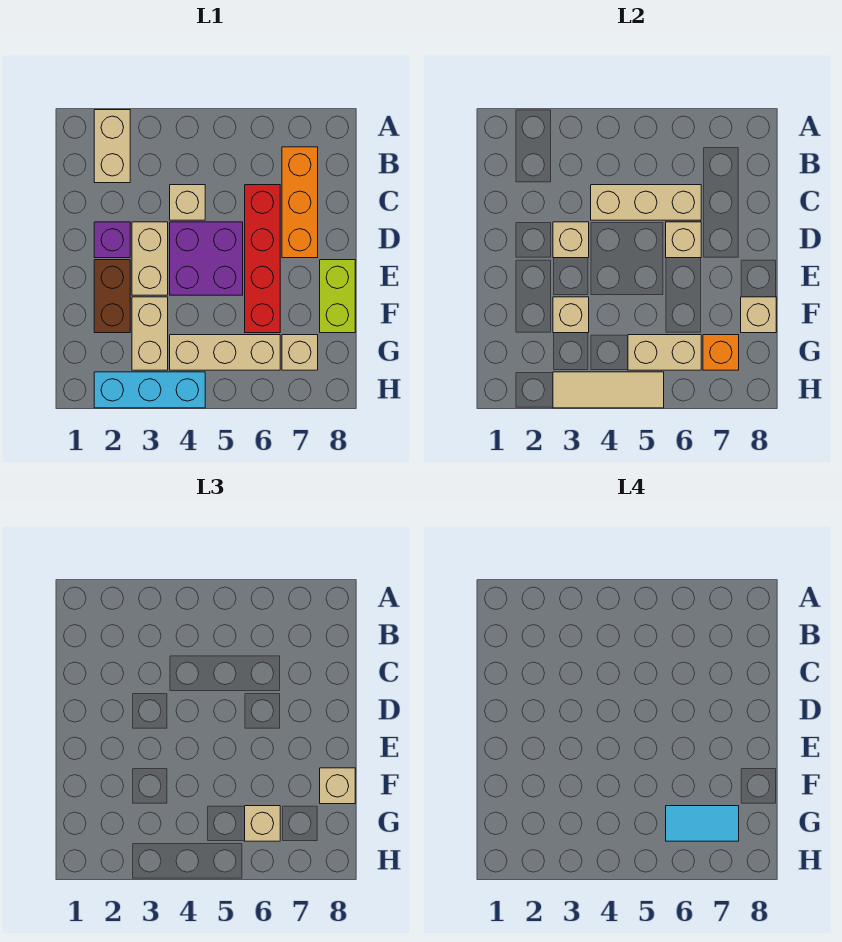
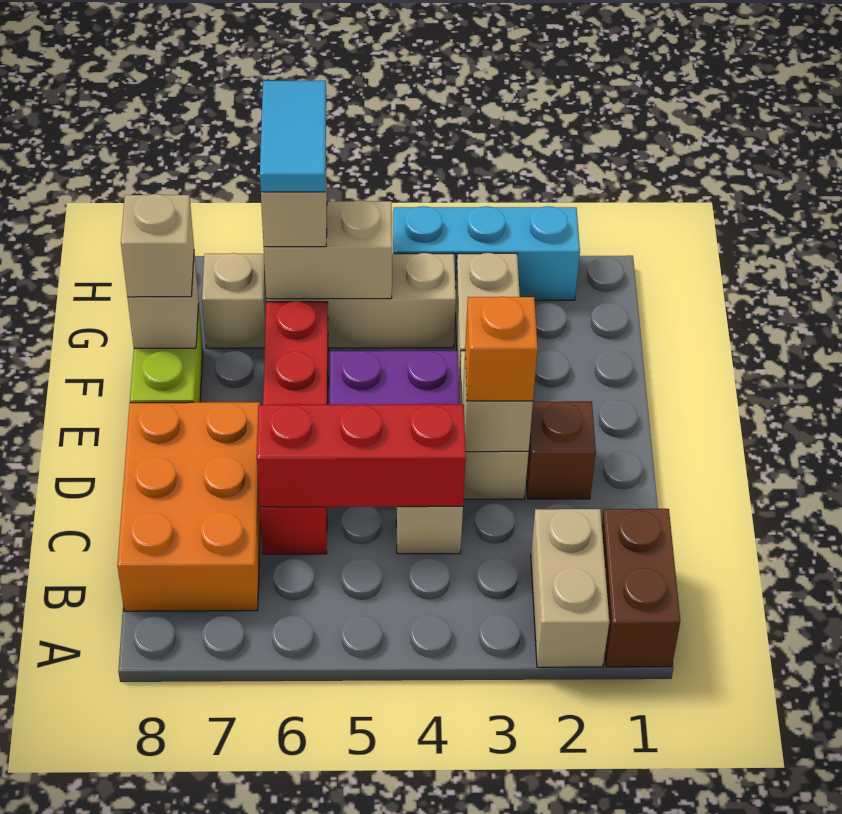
orange 1x3 brick [282,147,318,258] -> orange 2x3 brick [117,402,261,611]
tan 1x3 brick [591,185,701,220] -> red 1x3 brick [257,404,466,507]
purple 1x1 brick [94,222,130,258] -> brown 1x1 brick [526,401,596,499]
tan 1x1 brick [666,222,701,258] -> none
brown 1x2 brick [94,260,130,333] -> brown 1x2 brick moved to [602,509,680,667]
tan 1x1 brick [553,297,589,333] -> none
cyan 1x2 tile [666,806,739,841] -> cyan 1x2 tile turned to [260,81,326,192]
orange 1x1 brick [703,335,739,370] -> orange 1x1 brick moved to [465,297,538,401]
tan 1x3 tile [553,372,664,408] -> none

